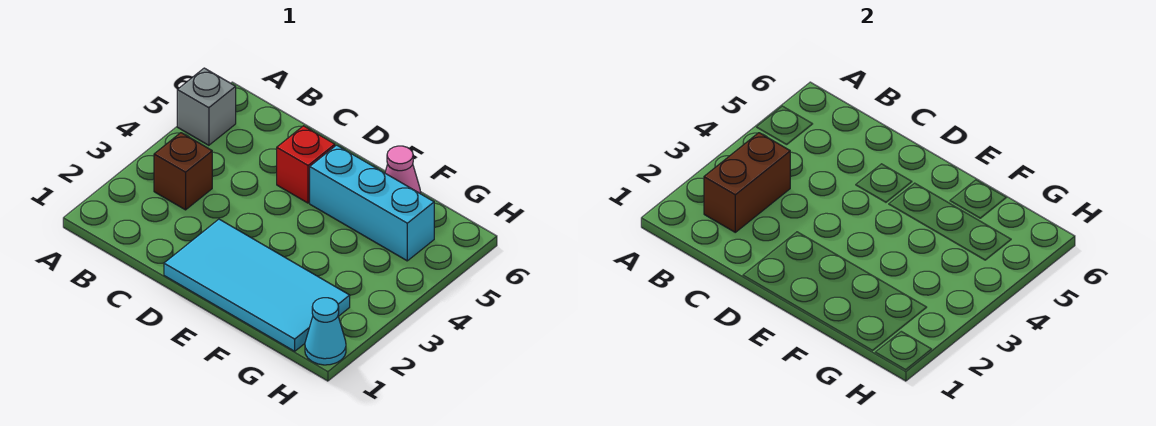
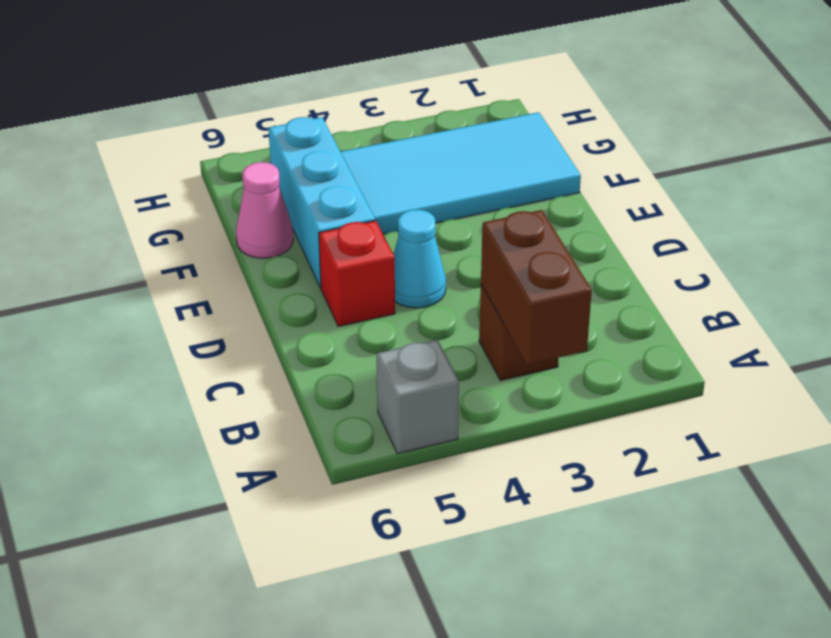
brown 1x2 brick [704,133,790,232] -> brown 1x2 brick turned to [481,210,592,365]
cyan 2x4 tile [164,219,350,351] -> cyan 2x4 tile turned to [341,112,581,234]
cyan 1x1 cone [305,298,346,365] -> cyan 1x1 cone moved to [394,210,446,308]

